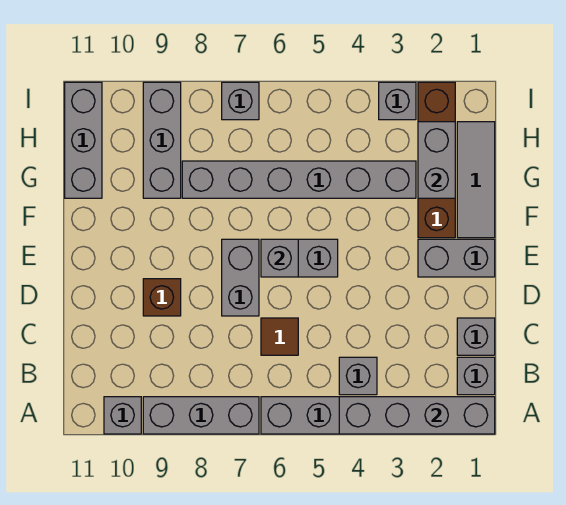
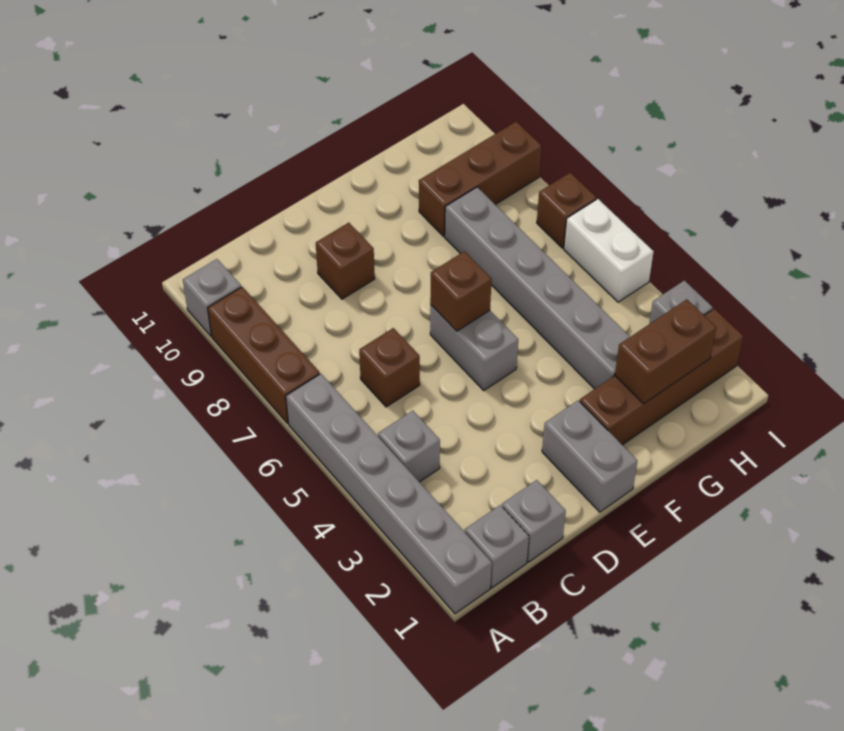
grey 1x4 brick [339,397,495,434] -> none
grey 1x3 brick [143,397,259,434] -> brown 1x3 brick [208,287,320,423]
brown 1x1 tile [261,318,298,355] -> brown 1x1 brick [359,328,420,407]
grey 1x2 brick [222,239,259,316] -> none
grey 1x1 brick [261,239,298,277] -> brown 1x1 brick [430,251,492,331]
grey 1x3 tile [457,122,495,238] -> none
grey 1x2 brick [418,122,455,198] -> brown 1x2 brick [615,299,716,404]
grey 1x3 brick [143,82,181,198] -> brown 1x3 brick [419,122,542,236]
grey 1x3 brick [65,82,102,198] -> none
none -> white 1x2 brick [564,199,654,302]
grey 1x1 brick [222,82,259,120] -> brown 1x1 brick [537,173,596,248]

